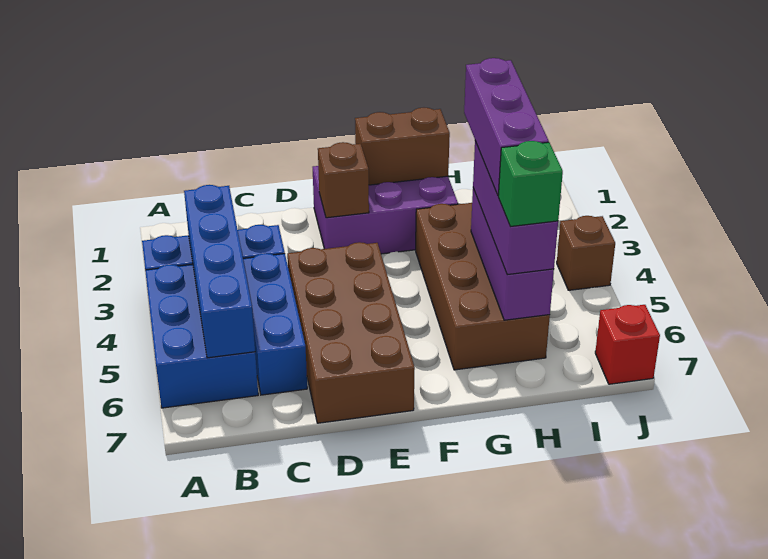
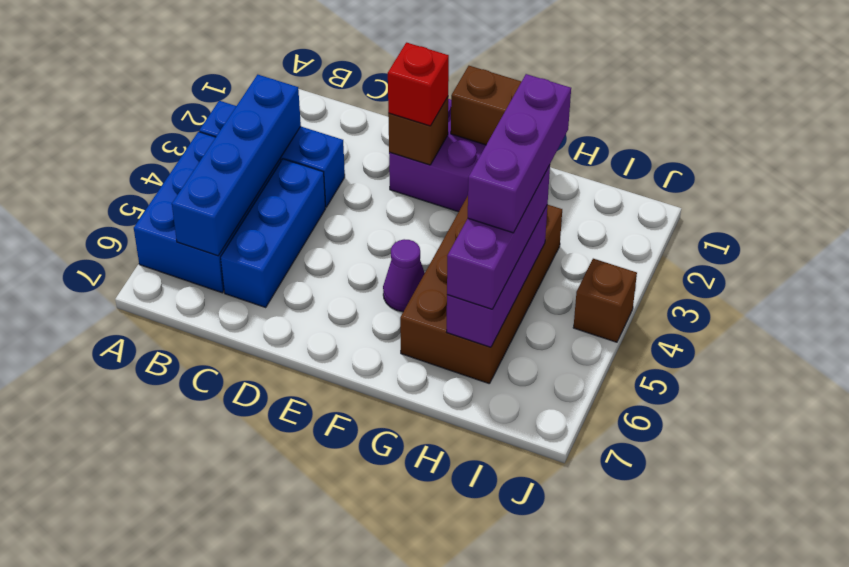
brown 2x4 brick [287,242,415,423] -> none
none -> purple 1x1 cone [383,239,425,312]
green 1x1 brick [498,141,563,227] -> none
red 1x1 brick [595,305,660,384] -> red 1x1 brick moved to [388,43,449,126]

